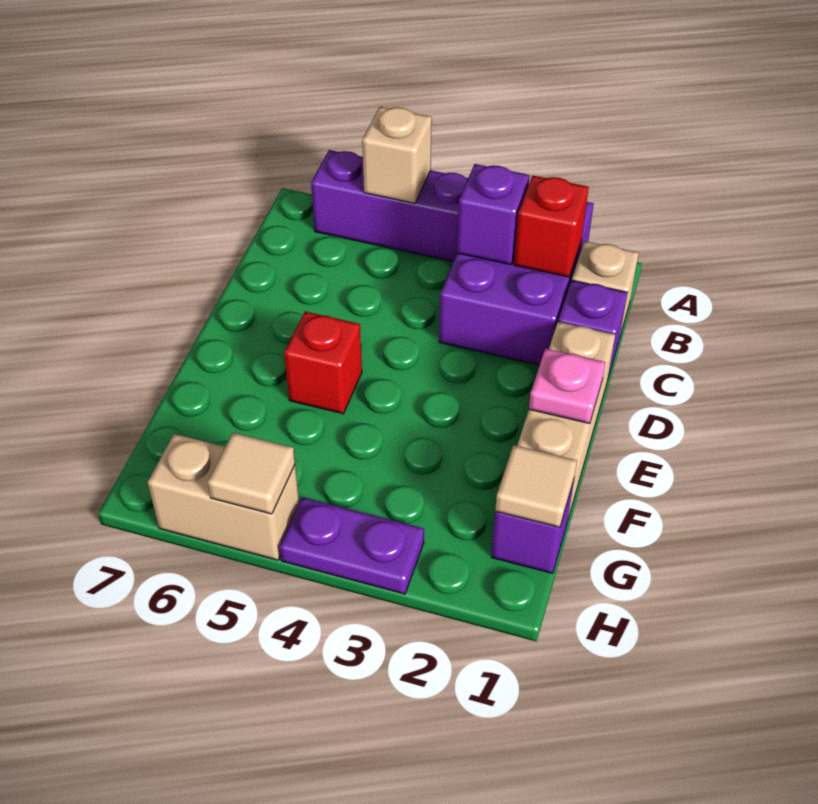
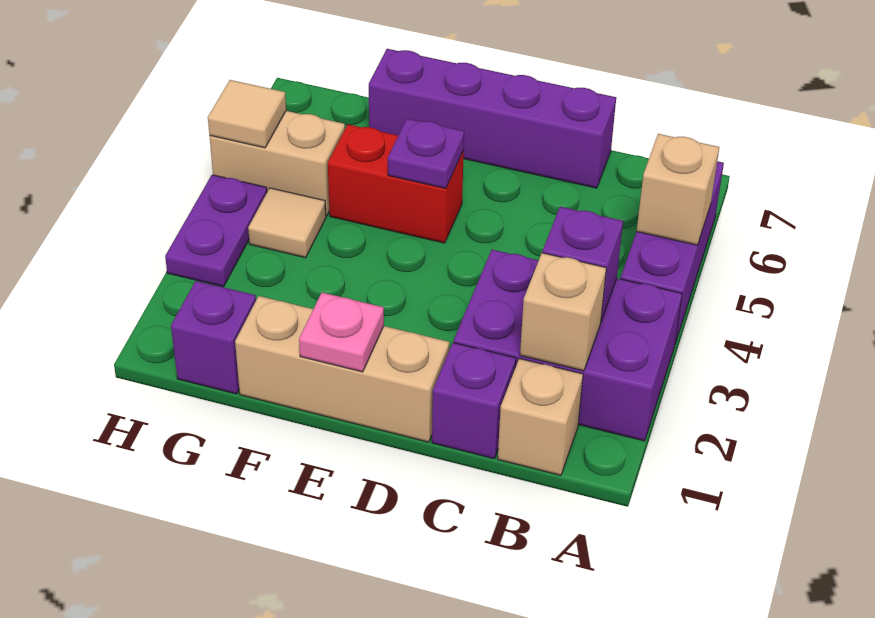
red 1x1 brick [514,176,589,277] -> tan 1x1 brick [520,253,606,371]
none -> purple 1x4 brick [369,49,616,188]
red 1x1 brick [284,312,362,414] -> red 1x2 brick [328,125,464,243]
none -> purple 1x1 plate [388,119,464,188]
tan 1x1 tile [495,445,577,527] -> tan 1x1 tile moved to [248,188,326,258]
tan 1x2 brick [148,434,299,560] -> tan 1x2 brick turned to [209,111,345,216]

